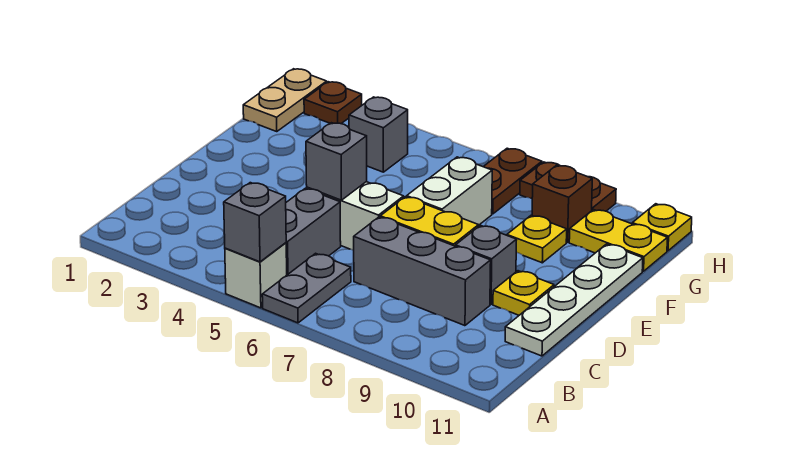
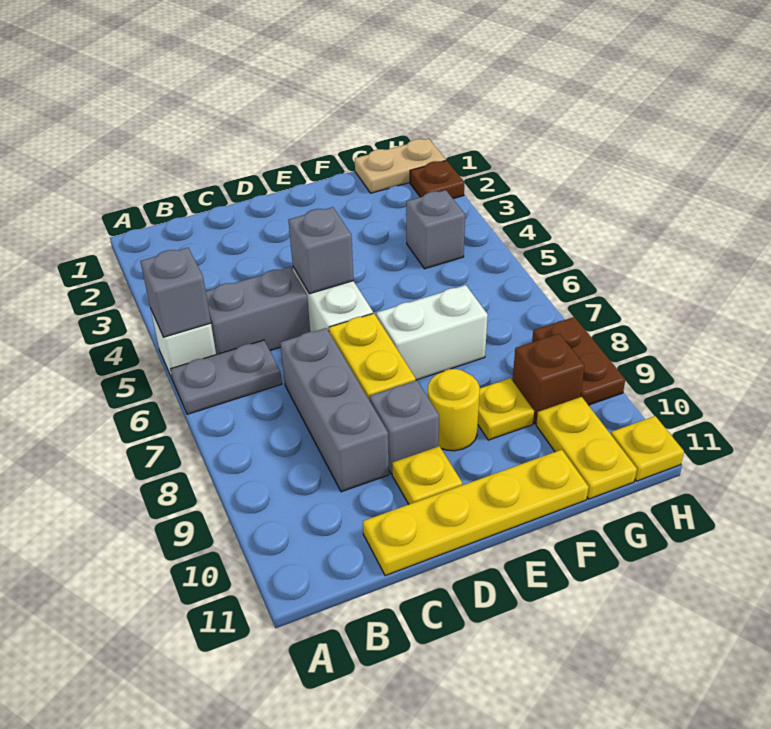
white 1x4 plate [505,244,643,356] -> yellow 1x4 plate [363,450,589,576]
none -> yellow 1x1 round brick [428,369,480,451]
brown 1x2 plate [483,148,542,214] -> none

